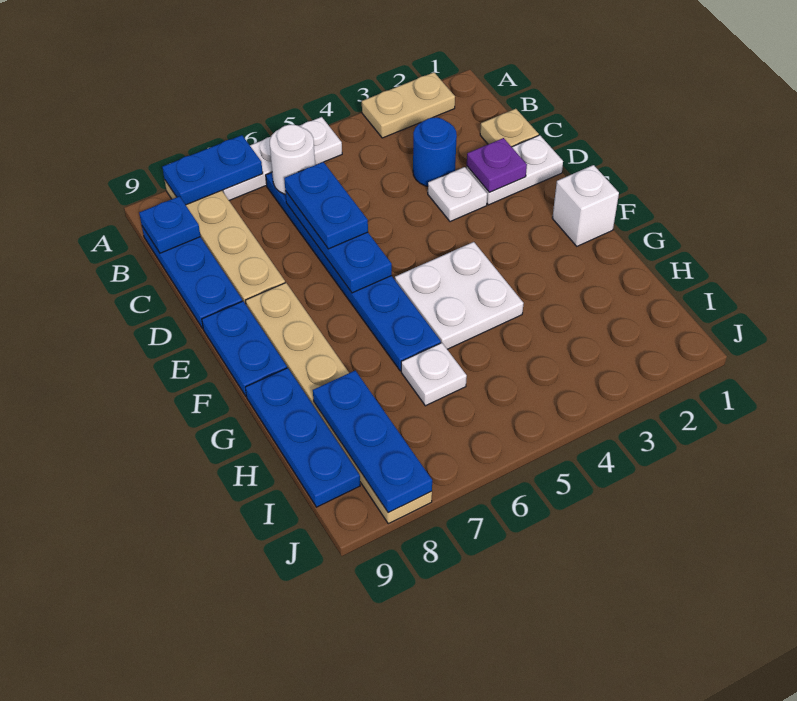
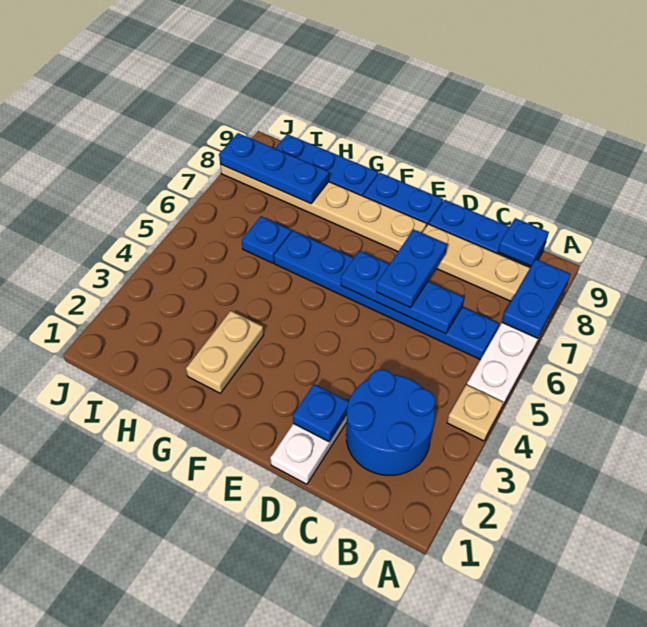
tan 1x2 plate [362,72,455,138] -> tan 1x2 plate moved to [186,311,264,393]
white 1x1 round brick [270,125,315,195] -> none
tan 1x1 plate [480,109,539,147] -> tan 1x1 plate moved to [447,385,503,441]
blue 1x1 round brick [413,117,457,186] -> blue 2x2 round brick [346,369,435,475]
blue 1x2 plate [284,162,368,249] -> blue 1x2 plate turned to [376,230,447,307]
purple 1x1 plate [467,138,527,192] -> blue 1x1 plate [293,384,349,442]
white 1x1 plate [428,167,487,222] -> none
white 1x1 brick [552,165,619,246] -> none
white 2x2 plate [395,242,524,349] -> none
white 1x1 plate [401,343,467,406] -> blue 1x1 plate [242,216,291,263]

